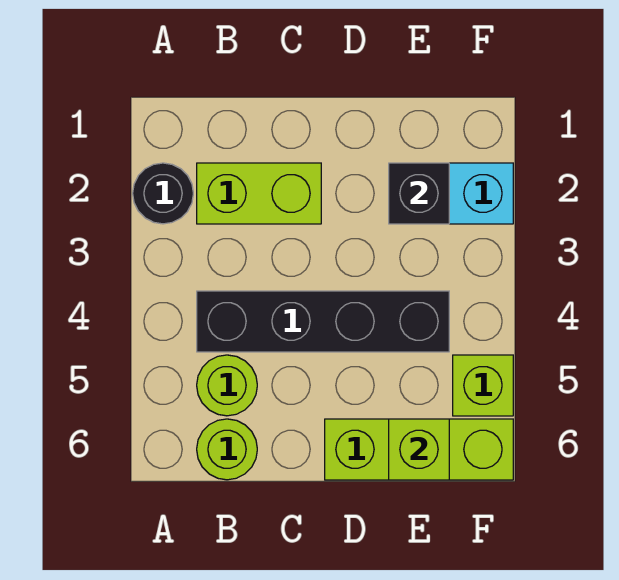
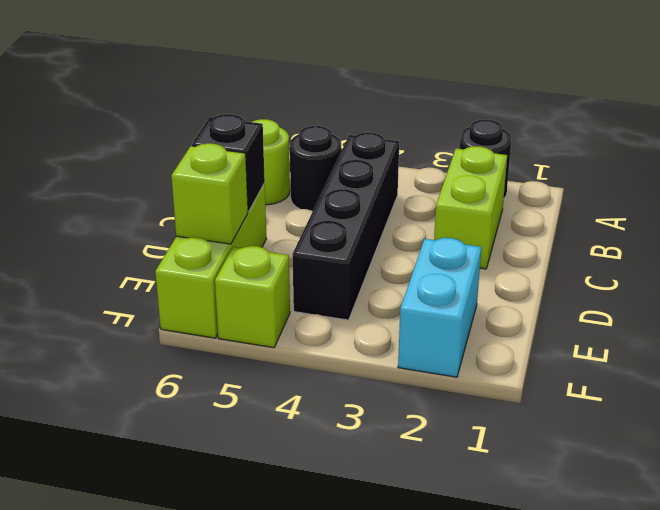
lime 1x1 round brick [197,355,257,416] -> black 1x1 round brick [290,126,341,211]
black 1x1 brick [389,163,449,224] -> black 1x1 brick moved to [192,114,265,212]

